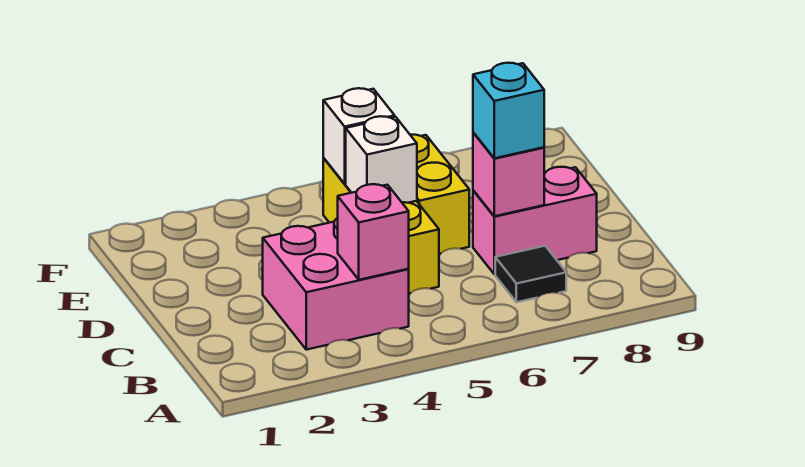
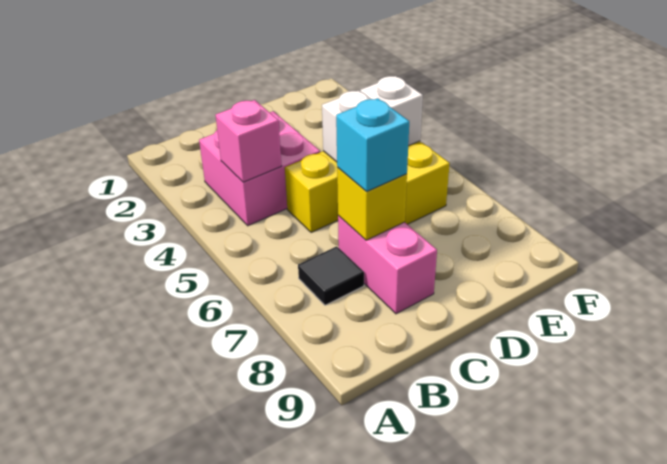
pink 1x1 brick [473,132,544,216] -> yellow 1x1 brick [337,167,407,240]

